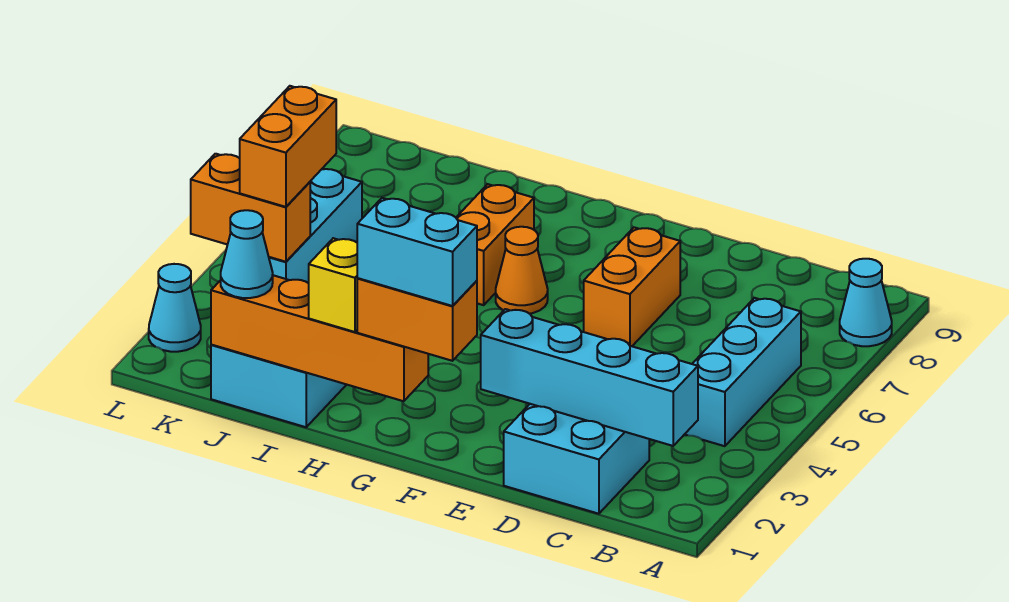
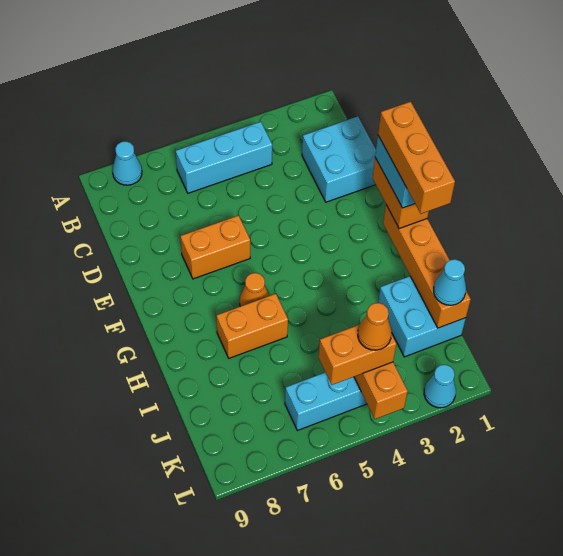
cyan 1x4 brick [481,309,698,446] -> none
none -> orange 1x3 brick [378,102,455,214]
yellow 1x1 brick [309,238,358,332] -> none
none -> orange 1x1 cone [358,303,392,350]

